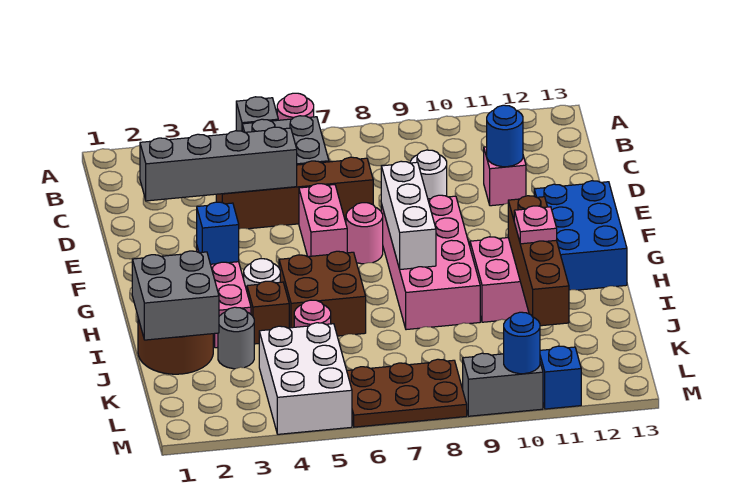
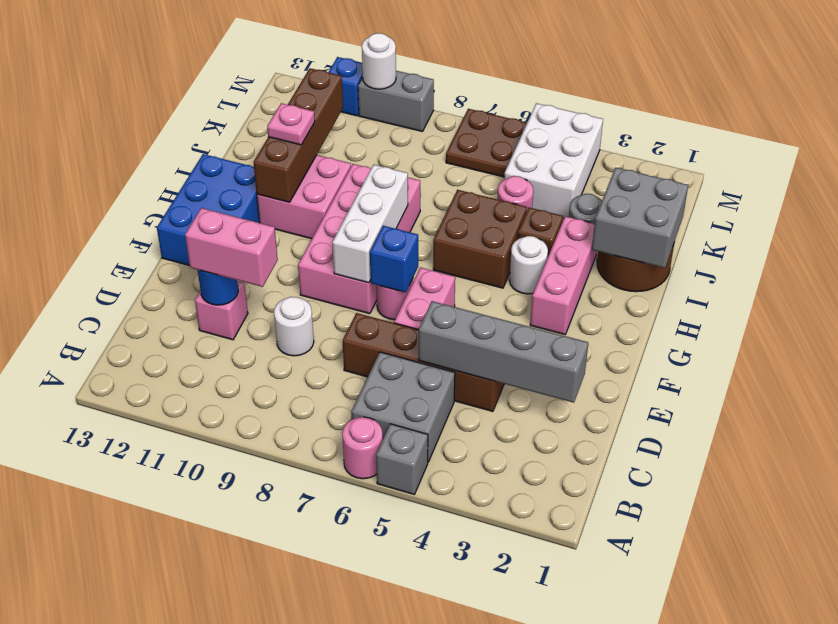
none -> pink 1x2 brick [185,208,278,287]
blue 1x1 brick [197,202,239,264] -> blue 1x1 brick moved to [370,226,418,292]
brown 2x3 plate [347,359,467,427] -> brown 2x2 plate [446,109,527,177]
blue 1x1 round brick [504,312,540,374] -> white 1x1 round brick [362,33,396,89]

